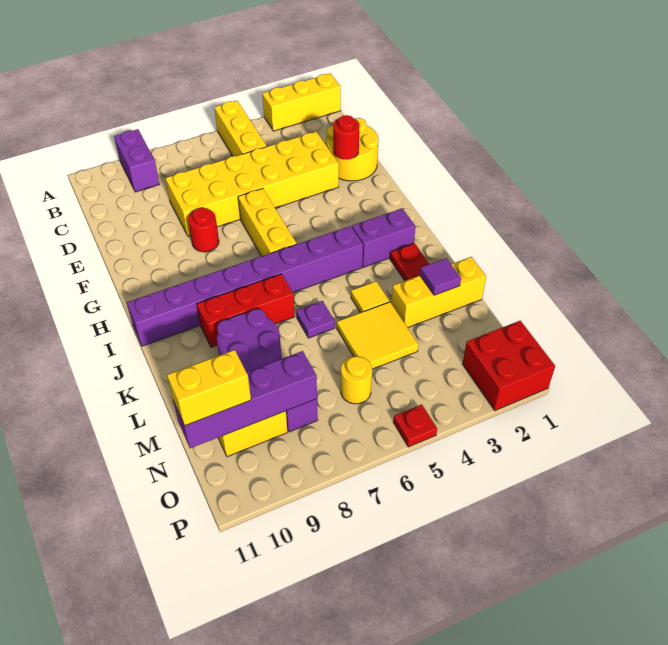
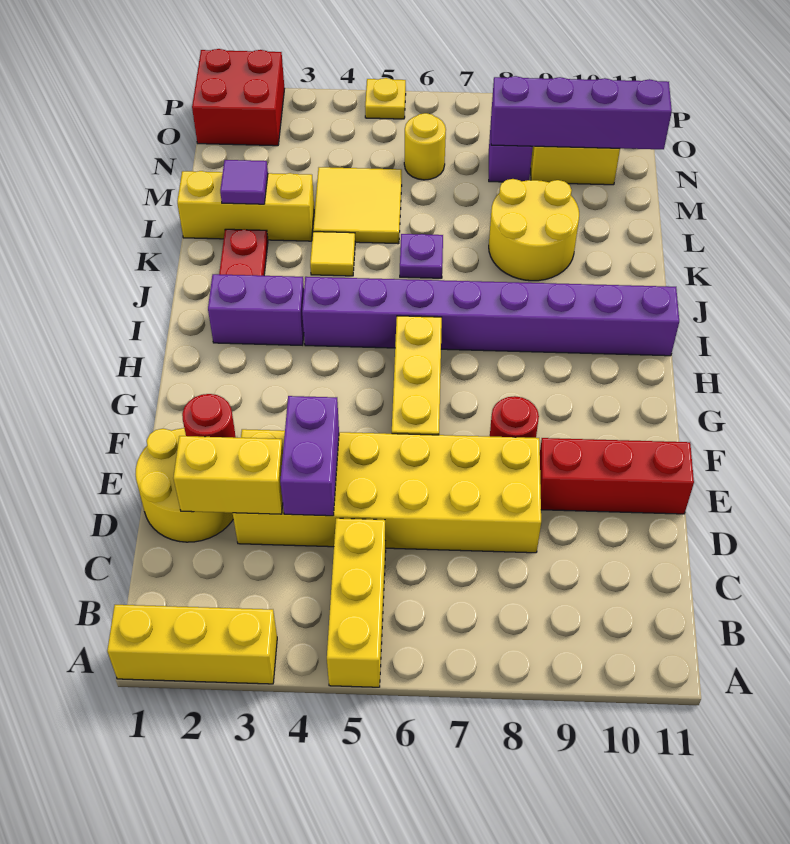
purple 1x2 brick [114,129,159,192] -> purple 1x2 brick moved to [280,396,339,516]
red 1x3 brick [197,274,295,347] -> red 1x3 brick moved to [540,438,694,514]
purple 2x2 round brick [217,309,281,372] -> yellow 2x2 round brick [489,179,579,281]
yellow 1x2 brick [167,350,251,426] -> yellow 1x2 brick moved to [173,436,283,514]
red 1x1 plate [393,404,437,447] -> yellow 1x1 plate [365,78,406,119]

